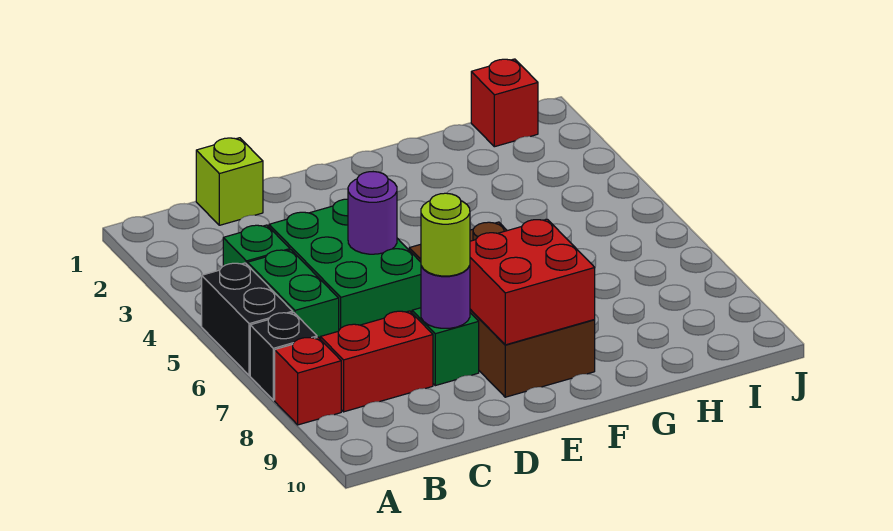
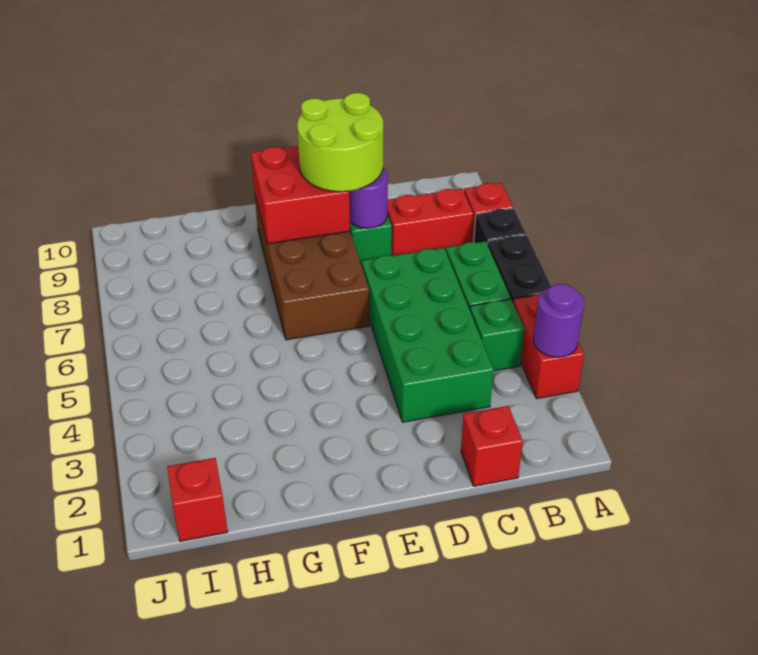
none -> red 1x2 brick [513,294,584,399]
lime 1x1 brick [196,138,263,225] -> red 1x1 brick [461,406,523,486]
green 2x3 brick [269,199,421,330] -> green 2x4 brick [362,248,494,422]
purple 1x1 round brick [348,172,397,254] -> purple 1x1 round brick moved to [533,284,584,357]
lime 1x1 round brick [421,193,470,276] -> lime 2x2 round brick [297,93,383,192]

